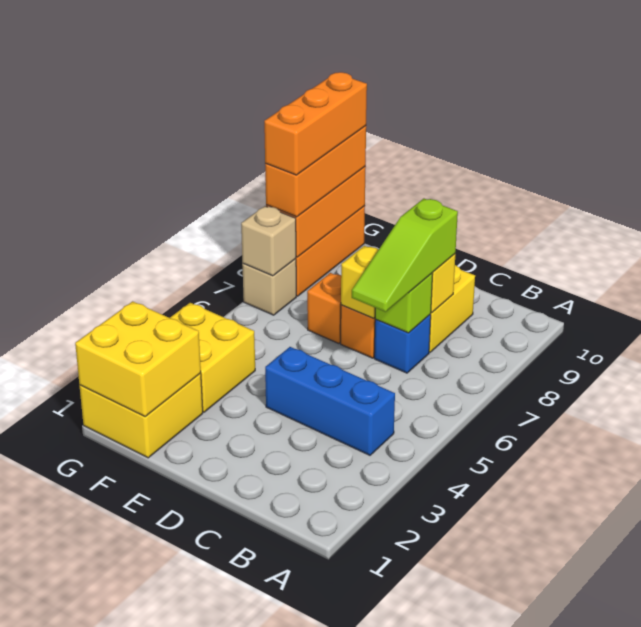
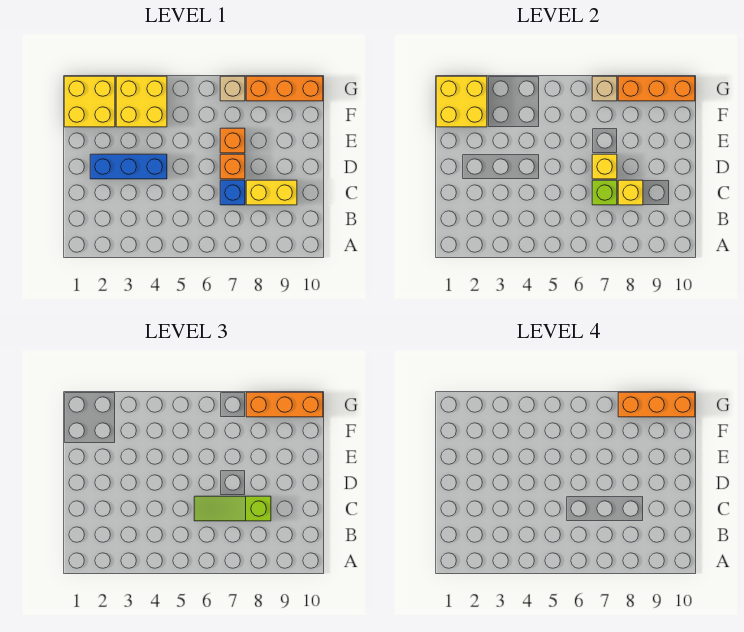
blue 1x3 brick [265,347,395,455] -> blue 1x3 brick turned to [90,154,167,179]

